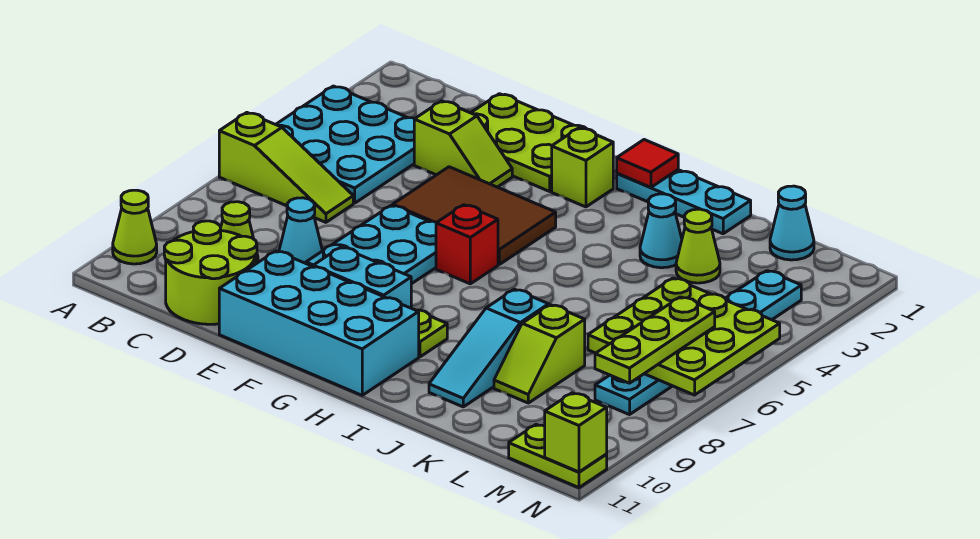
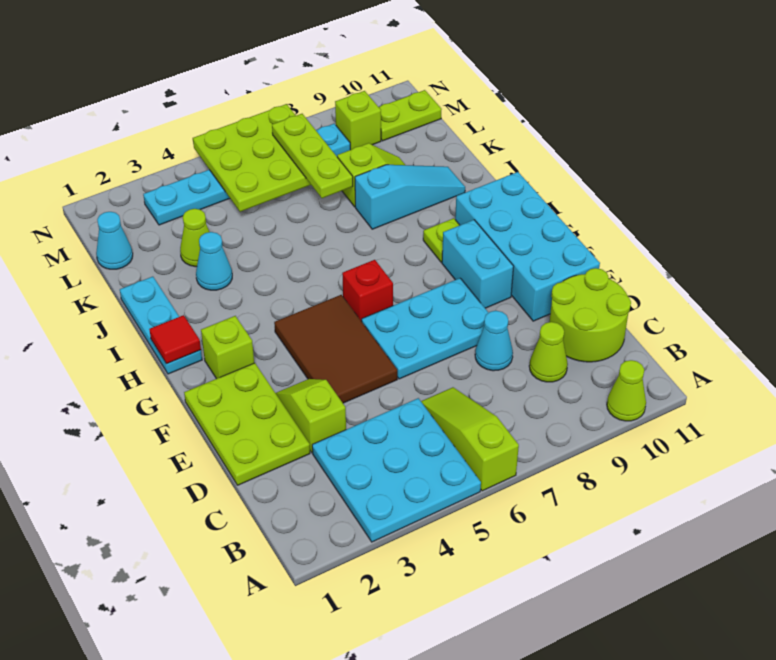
lime 1x3 plate [595,297,715,383] -> lime 1x3 plate turned to [272,114,353,198]
lime 1x2 plate [509,425,607,488] -> lime 1x2 plate turned to [379,90,442,141]
lime 1x1 brick [545,393,607,472] -> lime 1x1 brick moved to [335,91,381,150]

